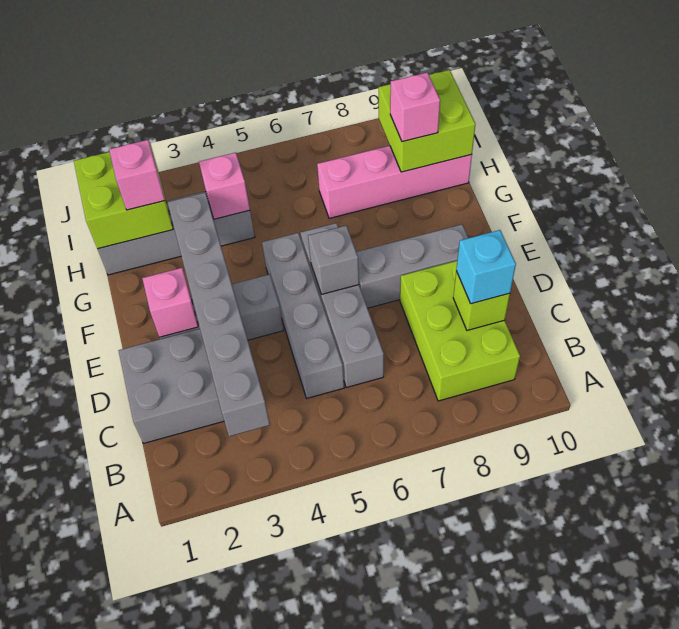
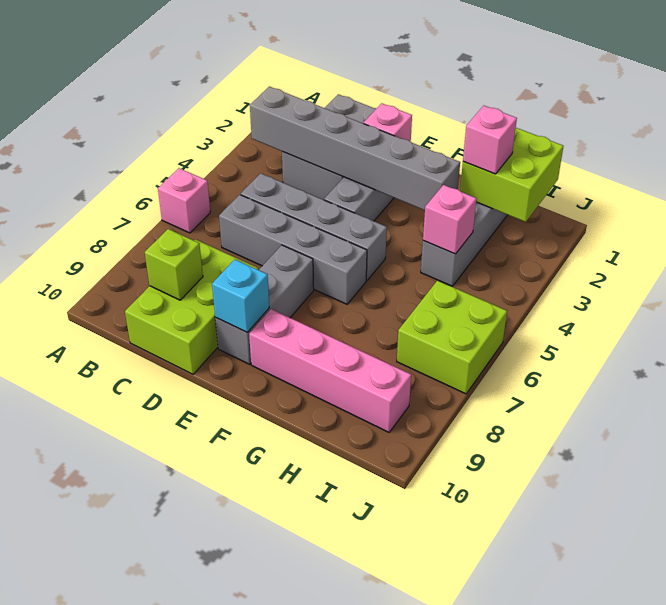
lime 2x3 brick [400,261,520,401] -> lime 2x3 brick turned to [125,239,258,374]
cyan 1x1 brick [456,230,516,304] -> cyan 1x1 brick moved to [212,260,269,332]
grey 1x1 brick [308,226,359,295] -> none
pink 1x4 brick [317,146,472,218] -> pink 1x4 brick turned to [249,309,411,432]
lime 2x2 brick [379,70,475,172] -> lime 2x2 brick moved to [397,281,507,394]
pink 1x1 brick [390,73,440,142] -> pink 1x1 brick moved to [158,168,210,233]

